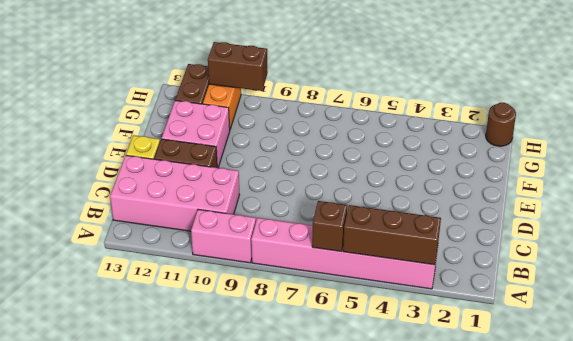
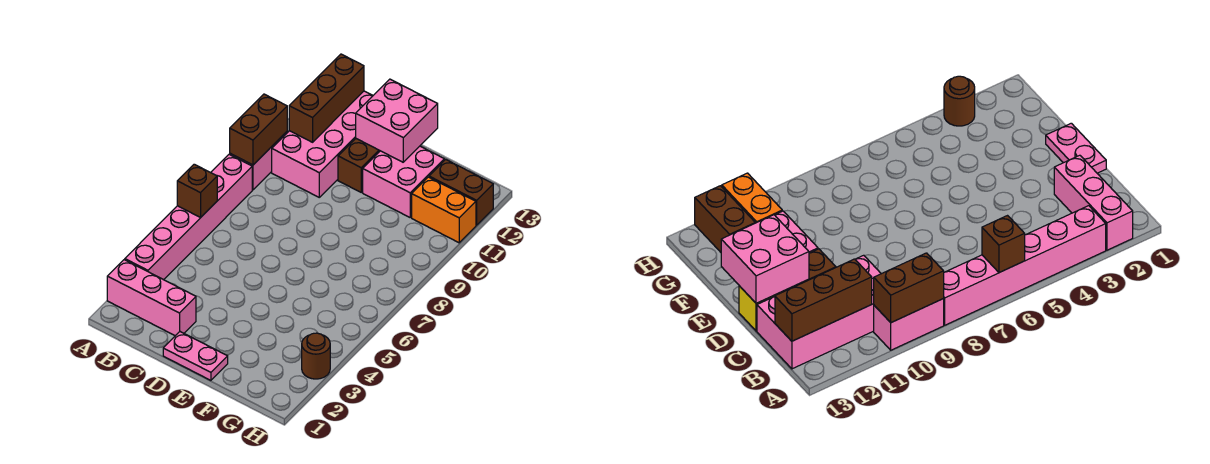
none -> pink 1x3 brick [107,260,196,336]
brown 1x3 brick [343,205,441,265] -> brown 1x3 brick moved to [289,54,364,142]
none -> pink 1x2 plate [163,332,228,380]
none -> pink 2x2 brick [356,79,438,162]
brown 1x1 round brick [486,103,516,146] -> brown 1x1 round brick moved to [302,333,330,379]
brown 1x2 brick [208,42,268,91] -> brown 1x2 brick moved to [230,94,287,165]

